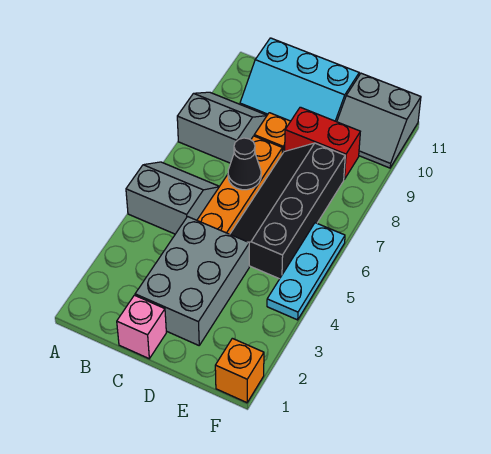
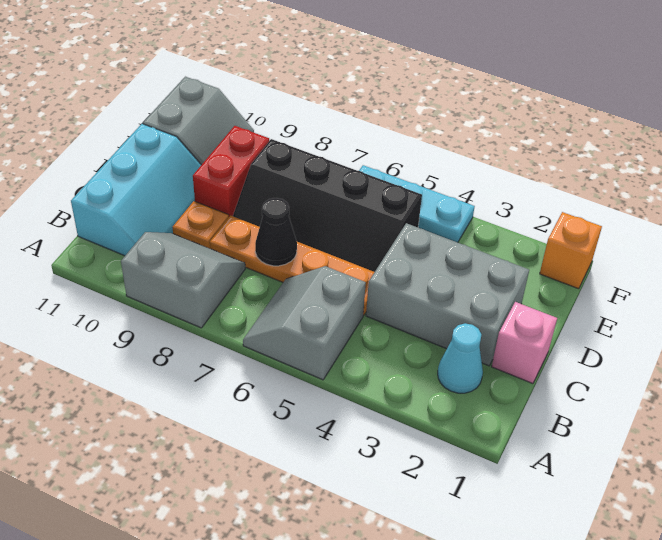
grey 2x2 slope [177,92,267,163] -> grey 2x2 slope turned to [121,232,245,328]
none -> cyan 1x1 cone [438,323,483,393]

